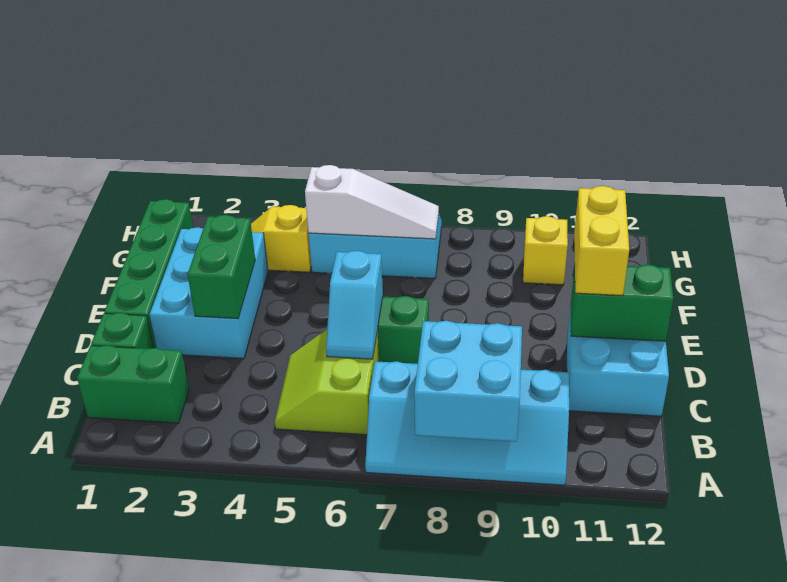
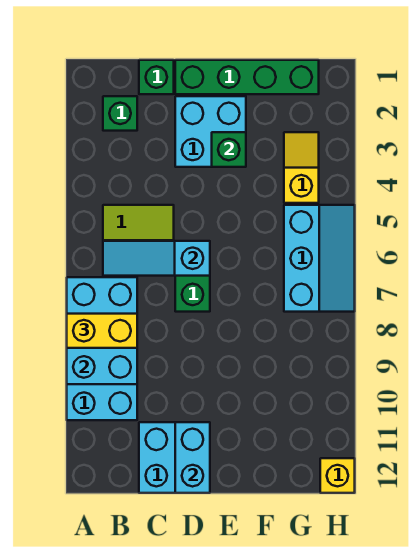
cyan 2x4 slope [365,361,569,485] -> cyan 2x4 brick [67,277,137,420]
green 1x2 brick [77,345,189,423] -> green 1x1 brick [103,96,137,131]
cyan 1x2 slope [326,251,383,359] -> cyan 1x3 slope [103,241,210,276]
cyan 2x3 brick [150,227,268,359] -> cyan 2x2 brick [175,96,246,167]
green 1x2 brick [188,215,255,319] -> green 1x1 brick [212,132,246,167]
green 1x2 brick [570,264,673,341] -> cyan 1x2 brick [175,422,210,493]
yellow 1x2 brick [574,186,629,296] -> yellow 1x2 brick moved to [67,314,137,348]
white 1x3 slope [305,165,439,239] -> none
yellow 1x1 brick [523,216,568,285] -> yellow 1x1 brick moved to [320,458,355,493]

